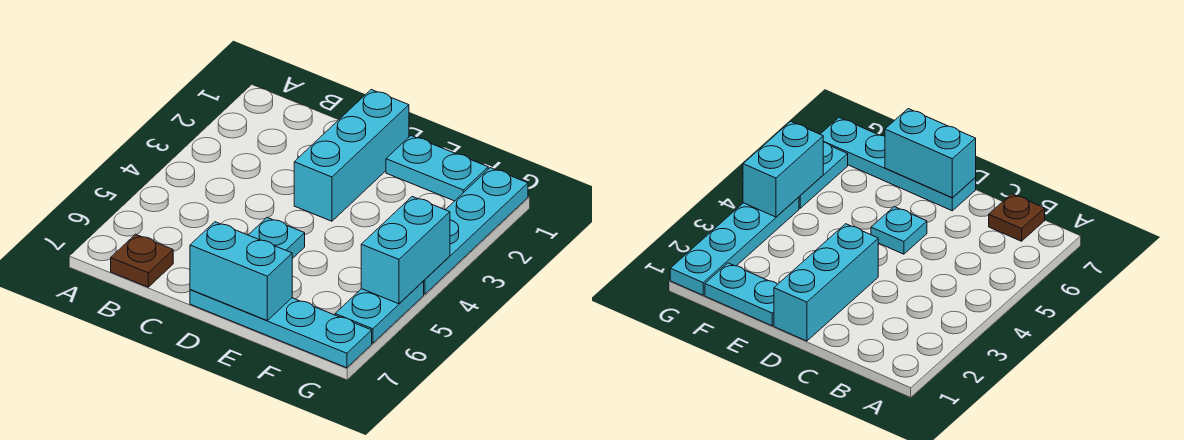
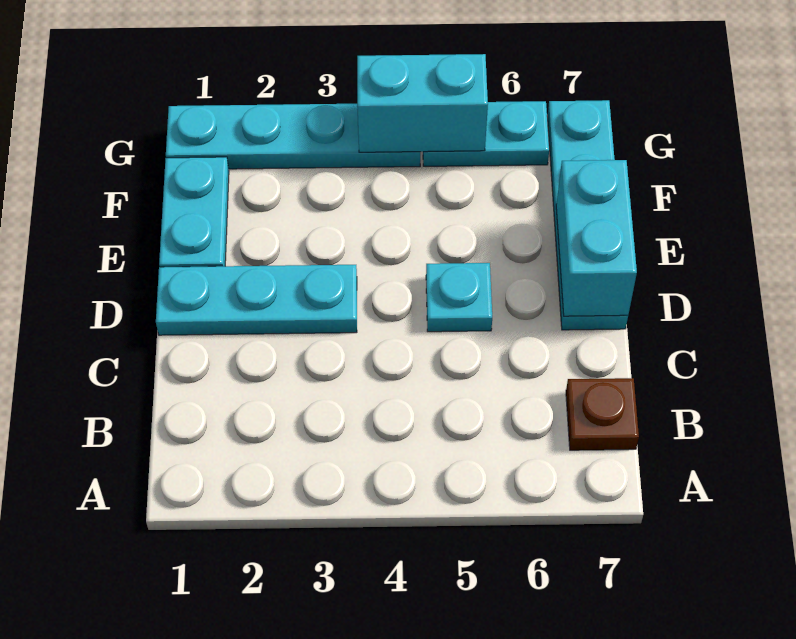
cyan 1x3 brick [294,90,409,221] -> cyan 1x3 plate [156,265,357,335]

